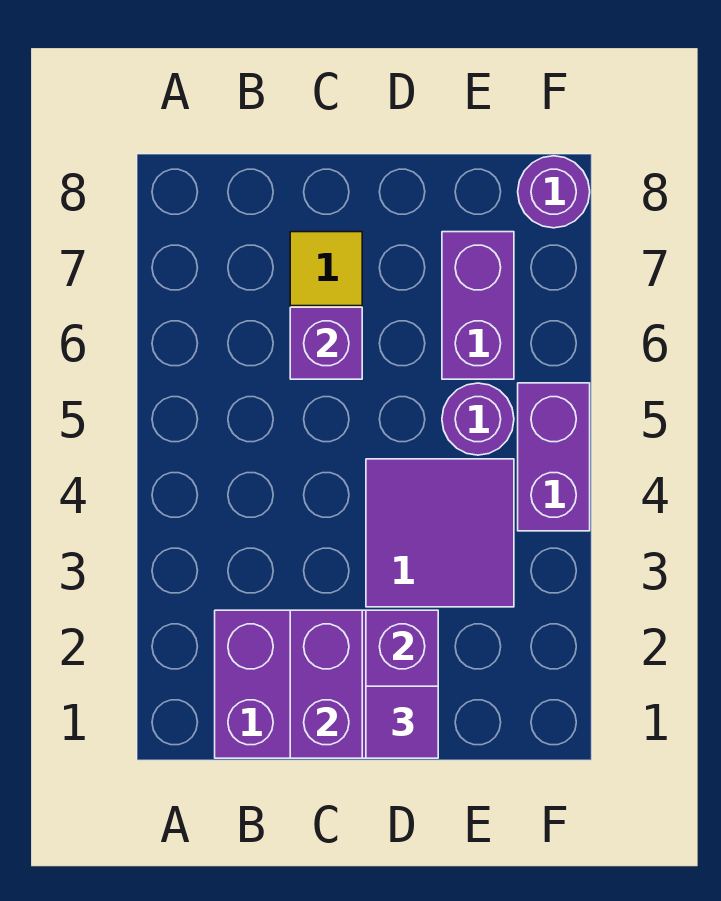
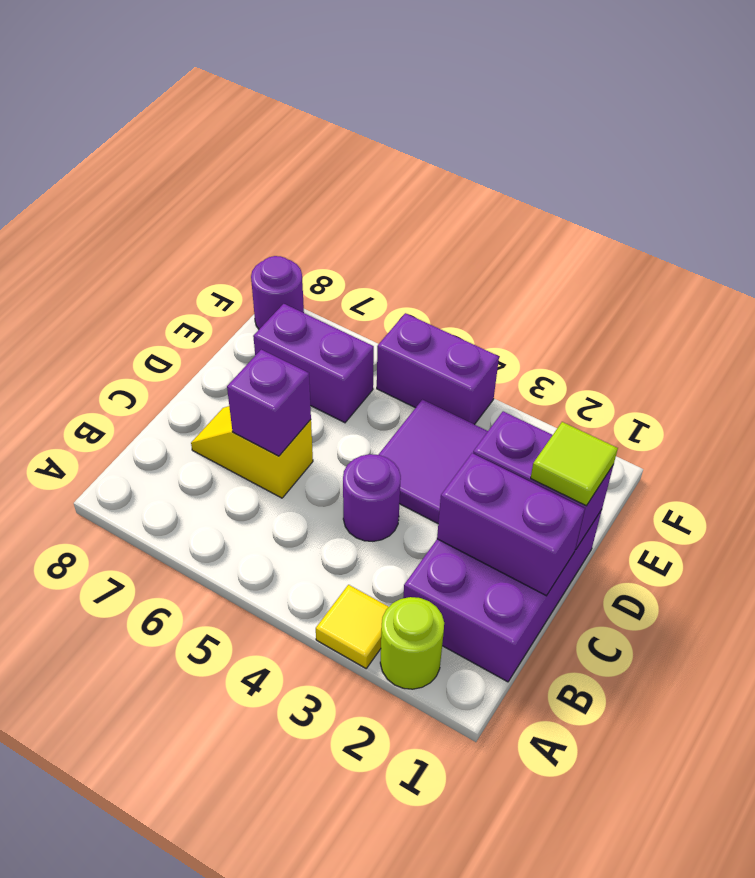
none -> lime 1x1 round brick [380,597,444,689]
none -> yellow 1x1 tile [316,585,388,668]
purple 1x1 tile [366,686,438,758] -> lime 1x1 tile [531,422,618,506]
purple 1x1 round brick [442,383,514,455] -> purple 1x1 round brick moved to [343,454,401,541]

